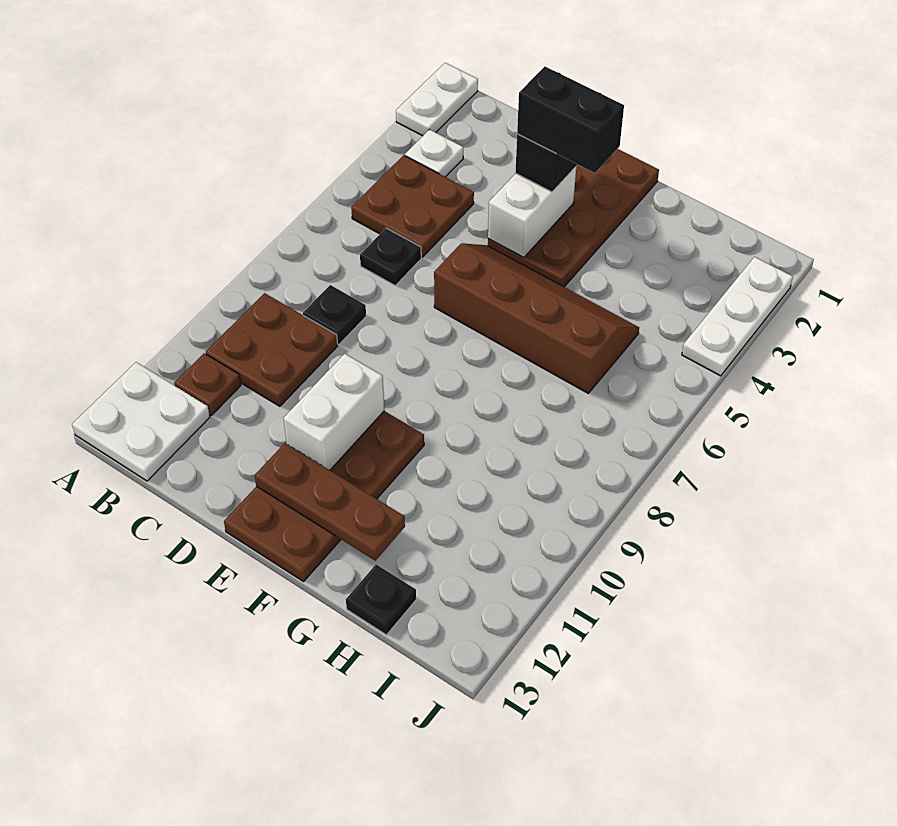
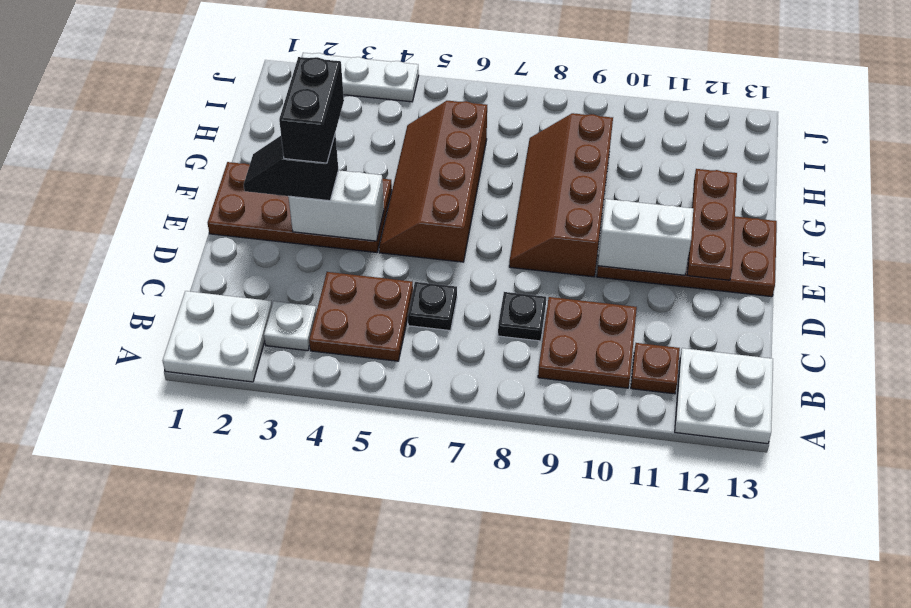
white 1x2 plate [396,63,478,136] -> white 2x2 plate [163,291,272,382]
none -> brown 2x4 slope [509,113,613,277]
black 1x1 plate [346,565,416,635] -> none

